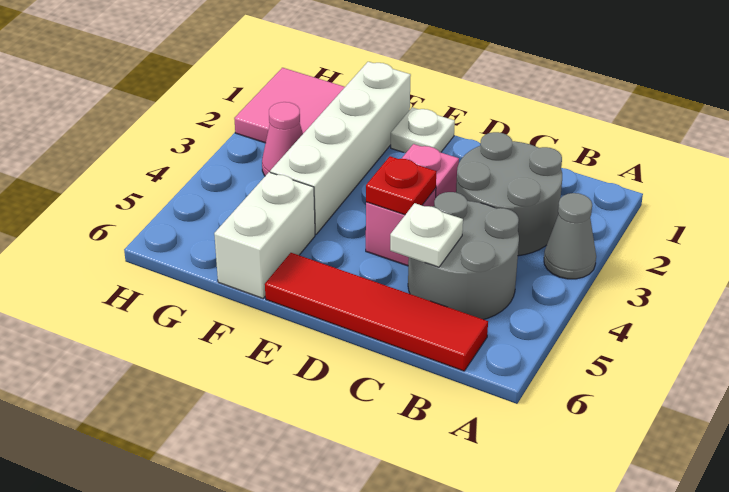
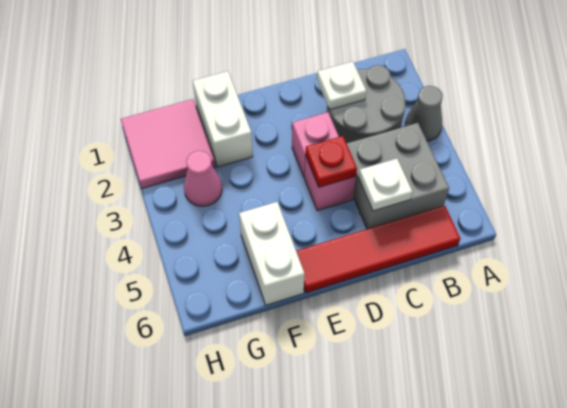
grey 2x2 round brick [408,192,519,320] -> grey 2x2 brick [347,123,449,229]
white 1x1 plate [391,107,455,153] -> white 1x1 plate moved to [317,61,366,110]
white 1x4 brick [270,62,411,234] -> white 1x2 brick [193,71,253,167]

